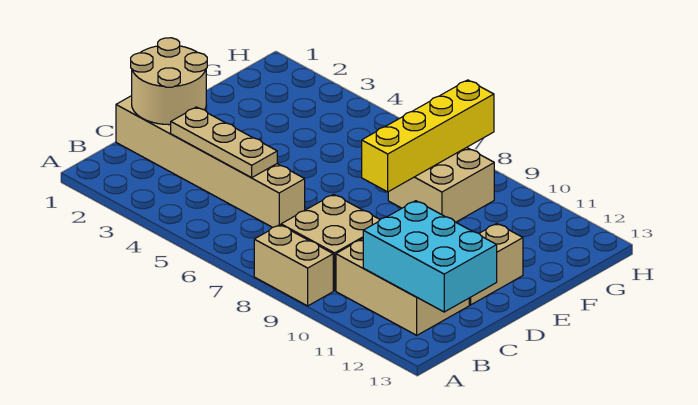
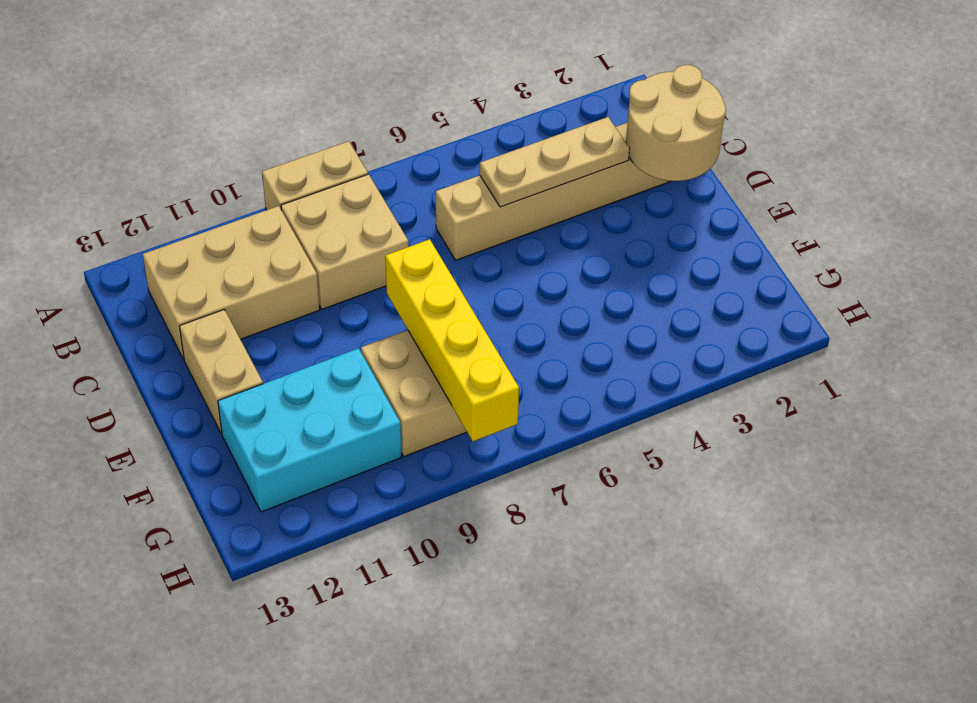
cyan 2x3 brick [363,201,497,312] -> cyan 2x3 brick moved to [218,348,401,512]

